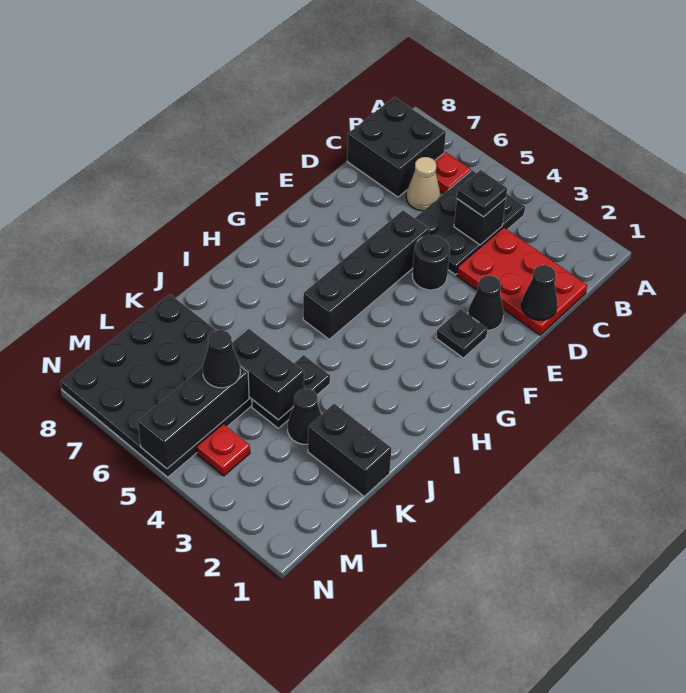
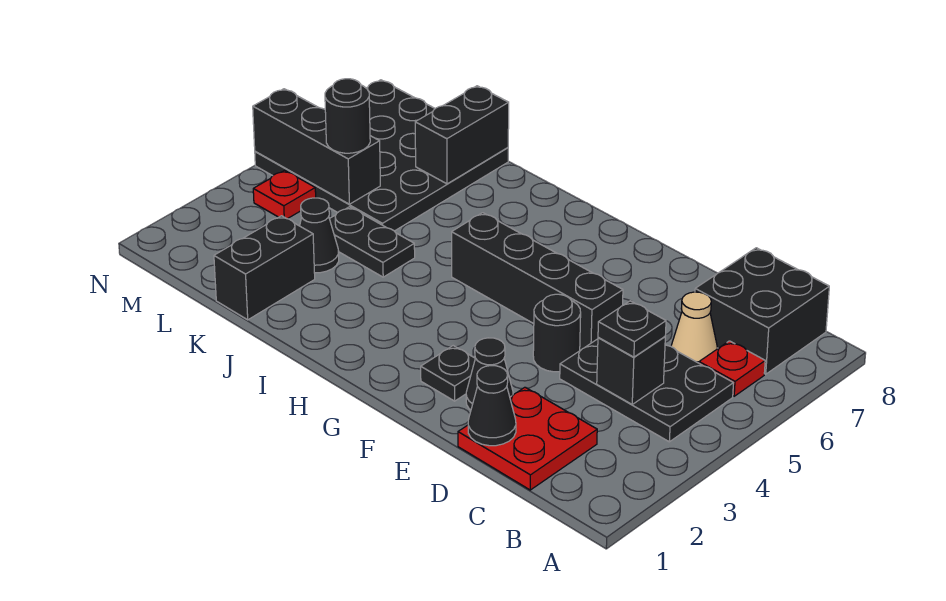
red 2x3 plate [457,227,587,335] -> red 2x2 plate [458,387,597,490]
black 1x2 brick [232,329,304,420] -> black 1x2 brick moved to [415,86,509,184]
black 1x1 cone [203,330,240,388] -> black 1x1 round brick [325,79,370,153]

